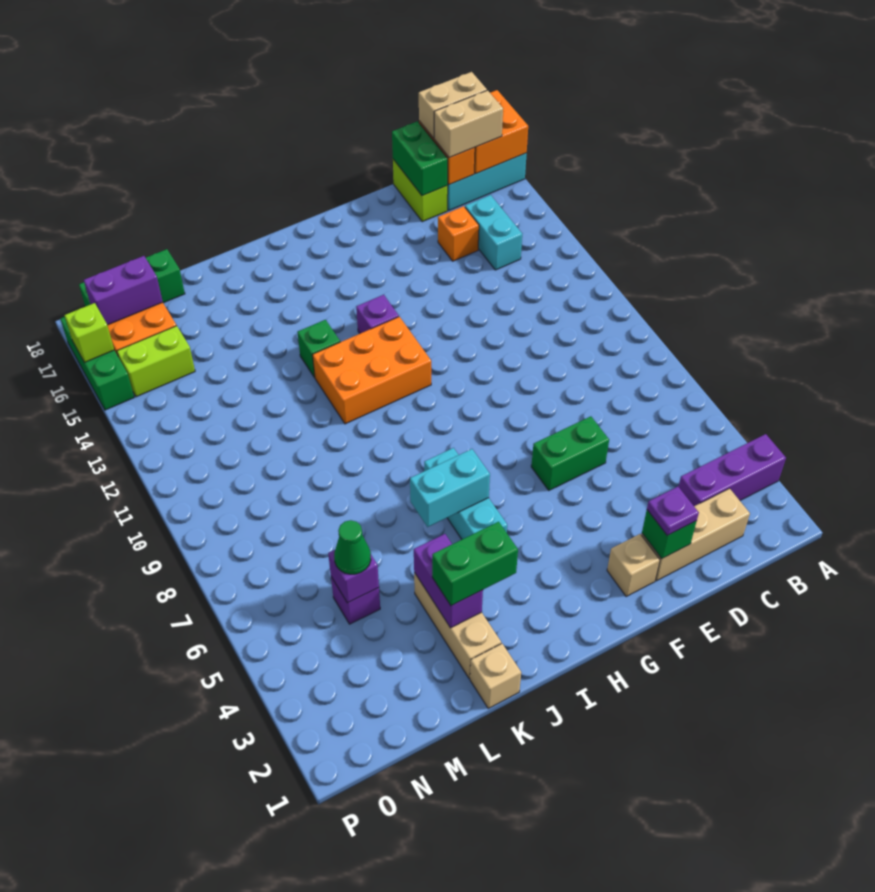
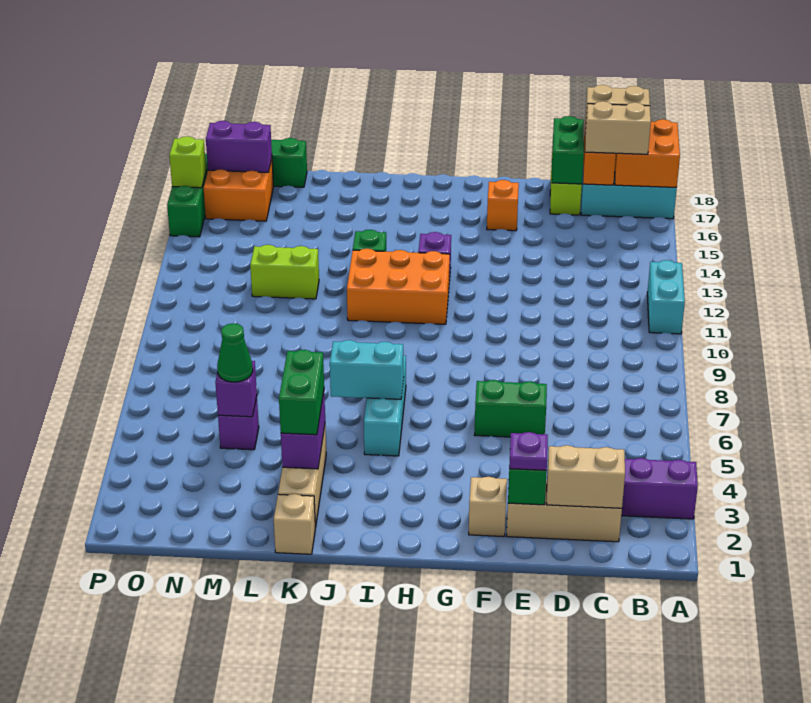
none -> tan 1x2 brick [547,445,625,508]
cyan 1x2 brick [465,195,522,270] -> cyan 1x2 brick moved to [647,260,685,334]
orange 1x1 brick [438,206,479,261] -> orange 1x1 brick moved to [487,180,519,231]
green 1x2 brick [432,522,518,606] -> green 1x2 brick turned to [279,350,324,435]
lime 1x2 brick [117,326,195,397] -> lime 1x2 brick moved to [250,245,319,299]

